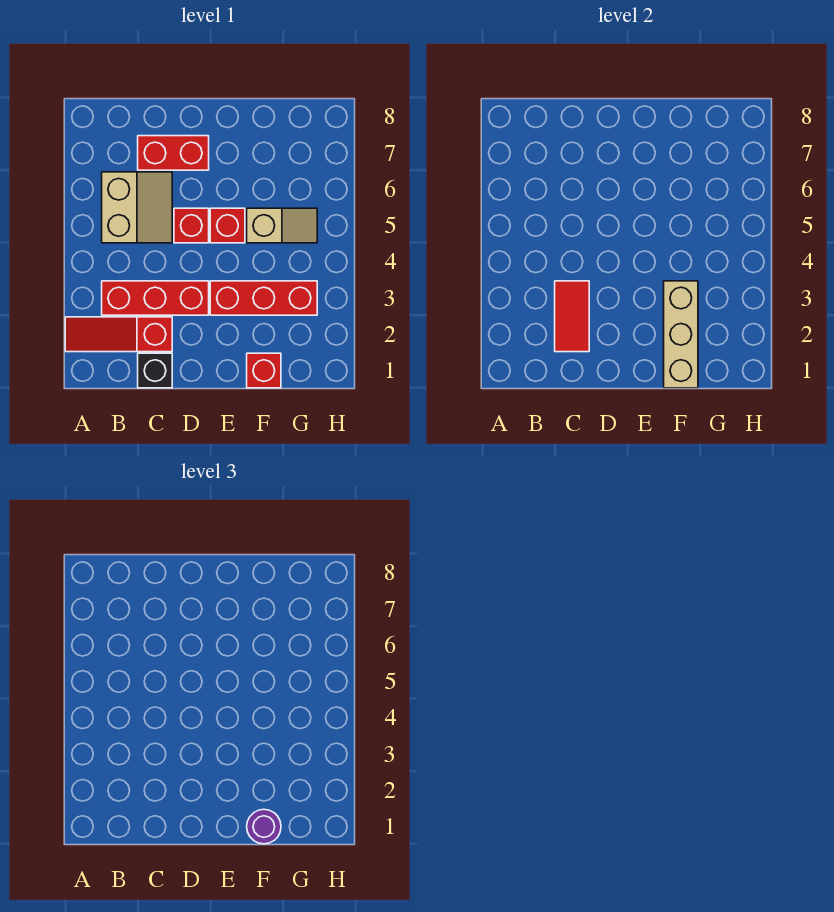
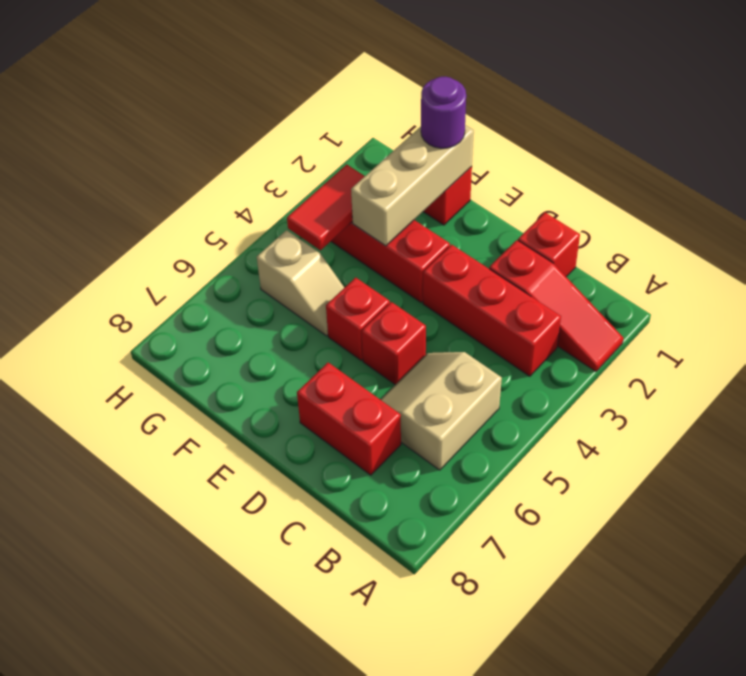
black 1x1 brick [138,353,172,388] -> red 1x1 brick [518,212,580,277]
red 1x2 tile [555,281,589,352] -> red 1x2 tile moved to [287,164,365,250]
tan 1x2 slope [247,208,317,243] -> tan 1x2 slope turned to [257,230,344,336]

